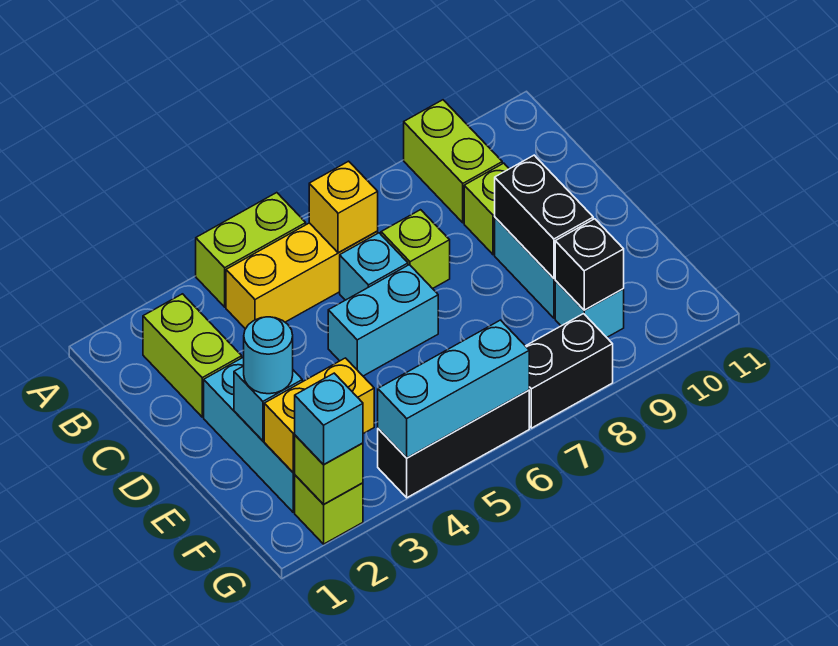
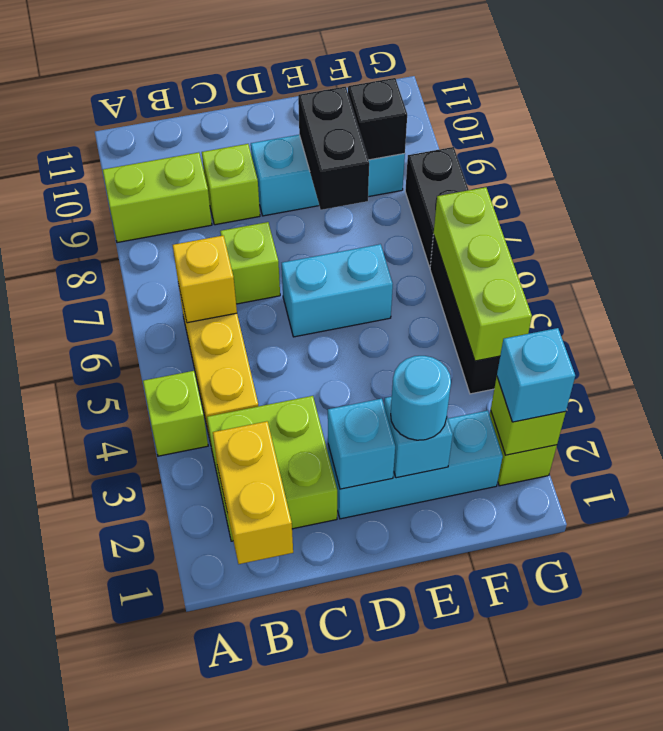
lime 1x2 brick [196,193,306,307] -> lime 1x1 brick [143,371,208,456]
lime 1x2 brick [143,294,242,417] -> lime 2x2 brick [207,396,337,541]
cyan 1x1 brick [340,233,408,300] -> cyan 1x1 brick moved to [328,399,395,489]
cyan 1x2 brick [328,265,438,376] -> cyan 1x2 brick turned to [282,244,393,337]
black 1x2 brick [495,155,593,278] -> black 1x2 brick turned to [298,87,369,210]
yellow 1x2 brick [264,358,374,472] -> yellow 1x2 brick moved to [213,421,293,564]
cyan 1x3 brick [378,320,529,458] -> lime 1x3 brick [434,187,532,361]

